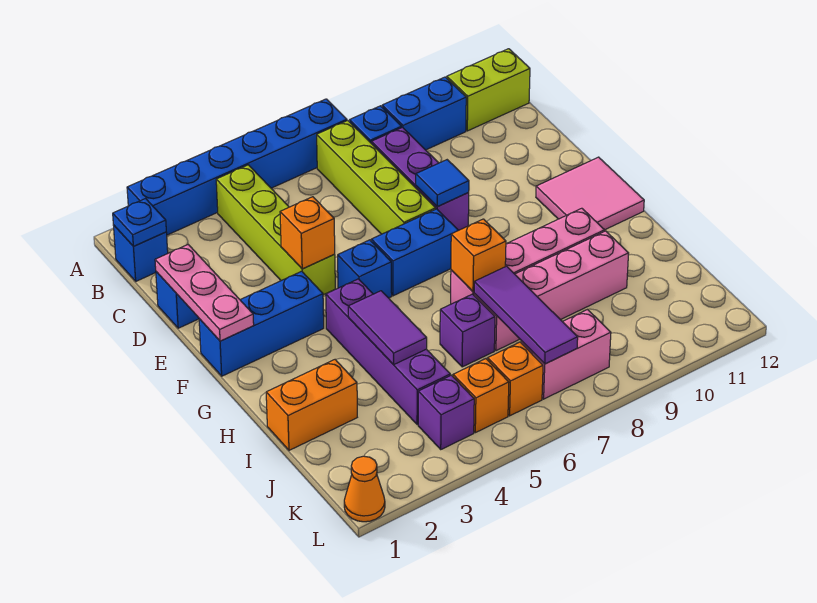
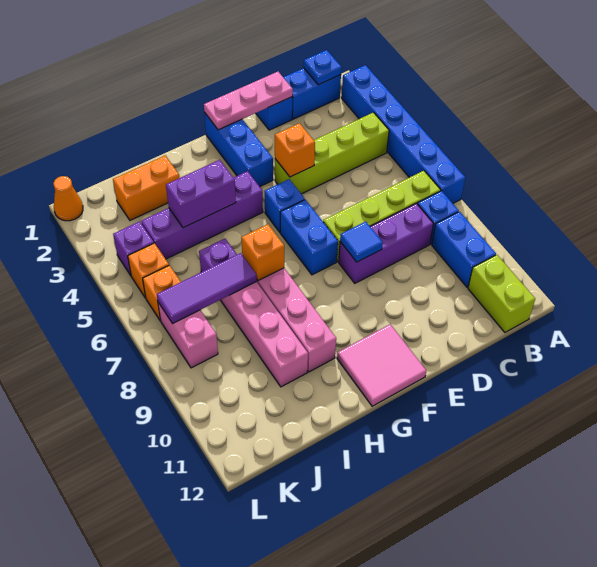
blue 1x1 brick [113,225,168,281] -> blue 1x2 brick [283,68,341,119]
purple 1x2 tile [348,291,427,365] -> purple 1x2 brick [166,160,236,228]
orange 1x2 brick [266,360,357,450] -> orange 1x2 brick turned to [113,156,179,220]

